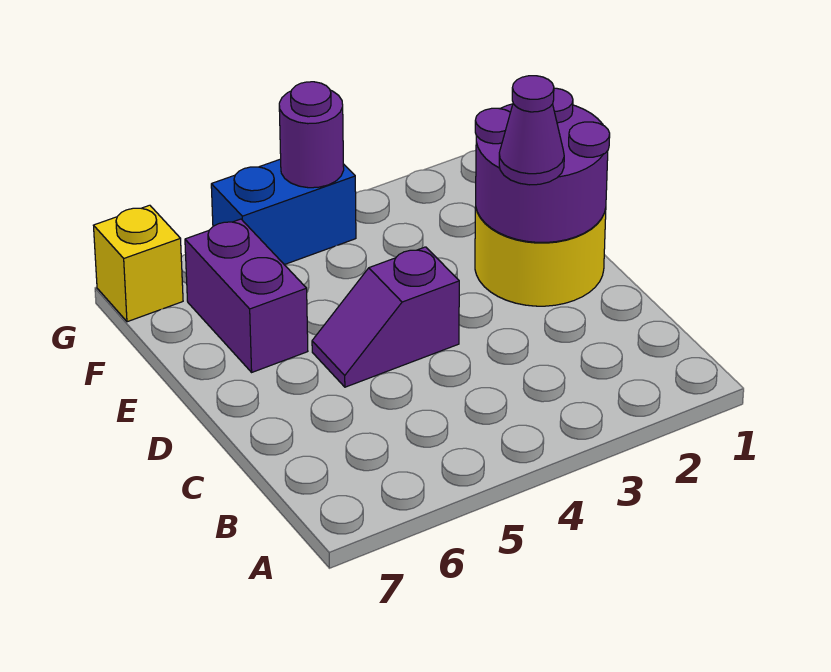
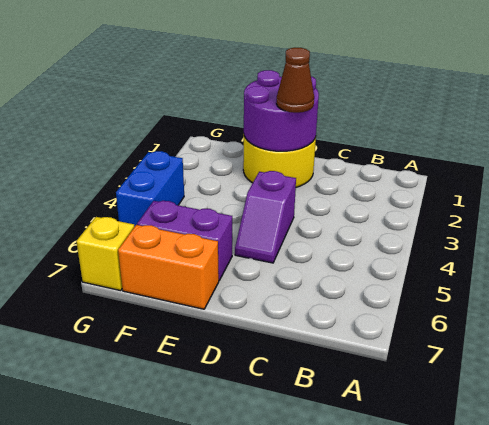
purple 1x1 cone [499,76,564,185] -> brown 1x1 cone [276,48,314,113]
none -> orange 1x2 brick [118,225,219,309]
purple 1x1 round brick [279,82,344,188] -> none

